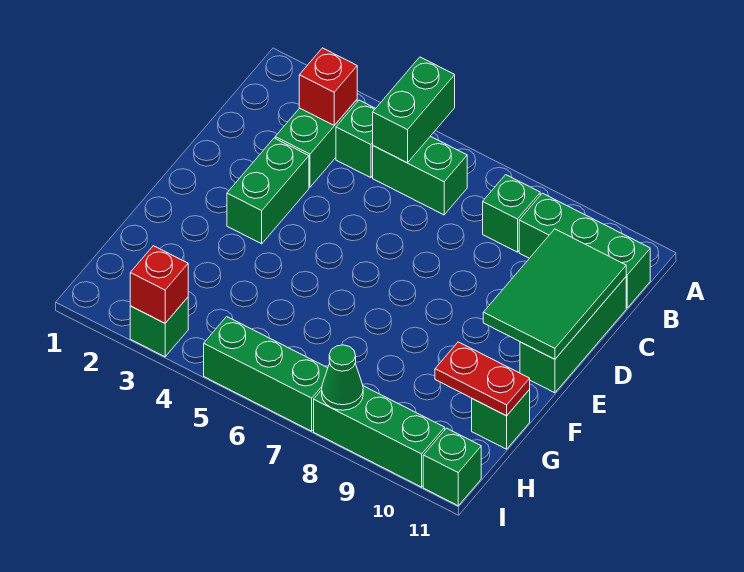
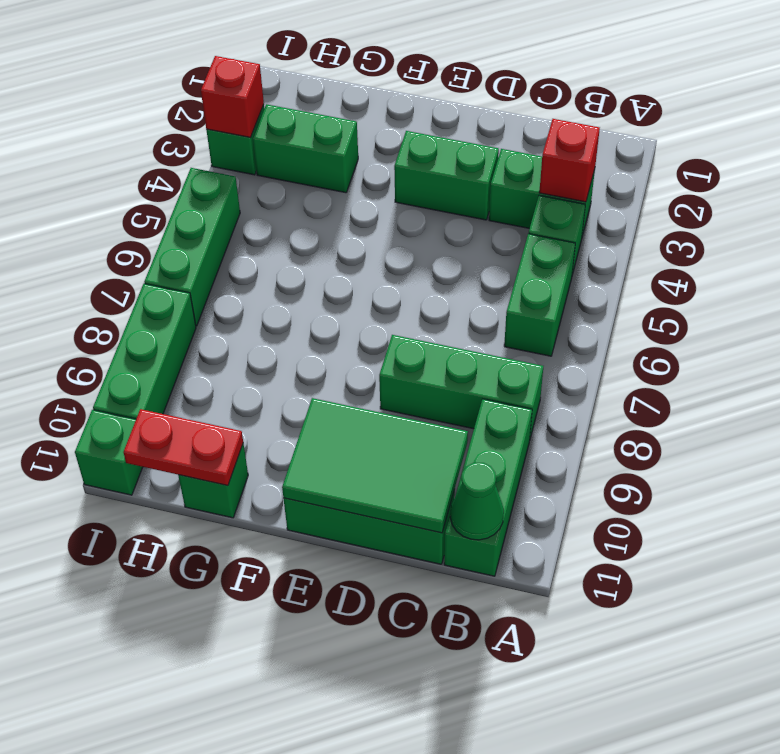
green 1x2 brick [373,57,455,163] -> green 1x2 brick moved to [253,104,358,193]
green 1x1 brick [483,175,540,252] -> green 1x3 brick [379,335,543,438]
red 1x2 plate [435,342,530,416] -> red 1x2 plate turned to [123,409,243,486]
green 1x1 cone [322,345,363,410] -> green 1x1 cone moved to [450,463,504,540]

